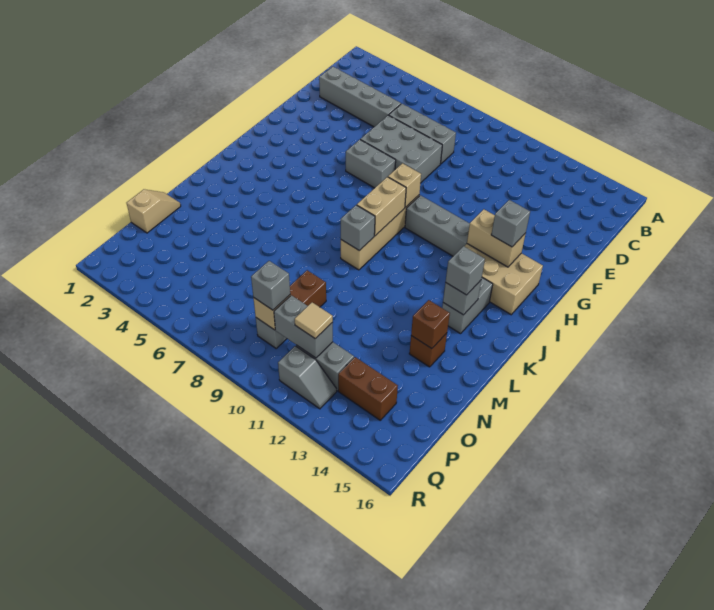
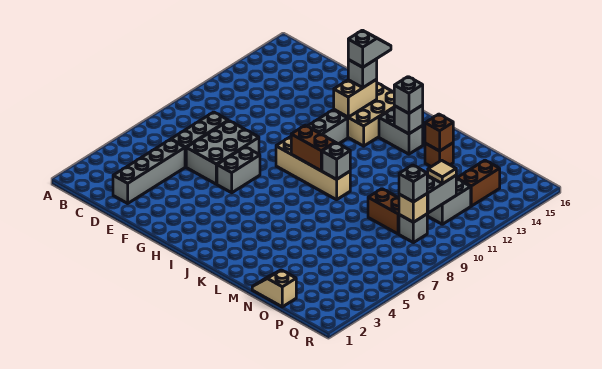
tan 1x1 brick [388,163,421,207] -> none
tan 1x2 brick [357,177,406,236] -> brown 1x2 brick [291,126,335,171]
grey 1x2 slope [278,346,337,409] -> grey 1x2 slope moved to [348,30,391,67]

